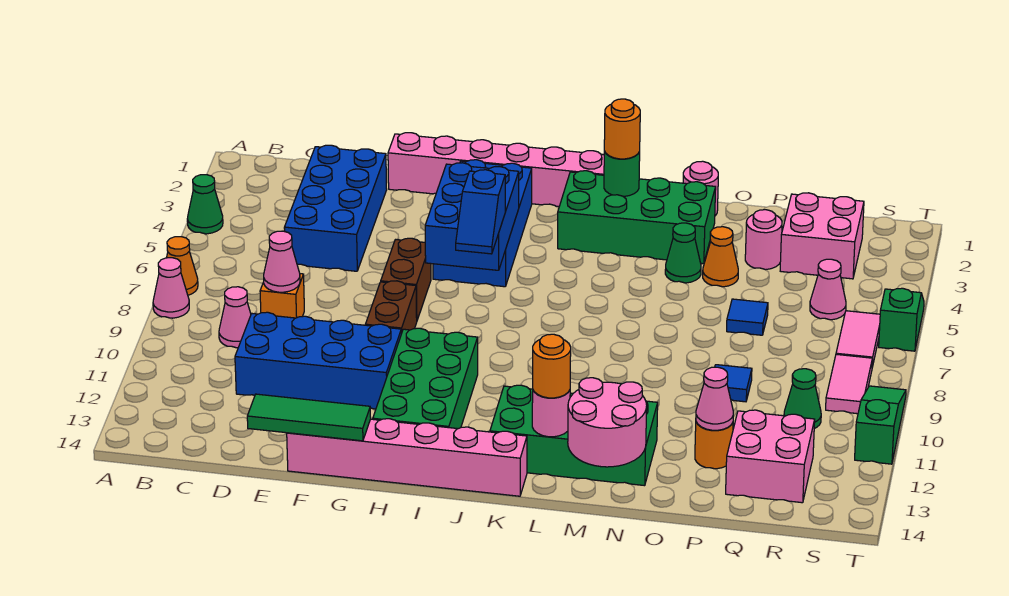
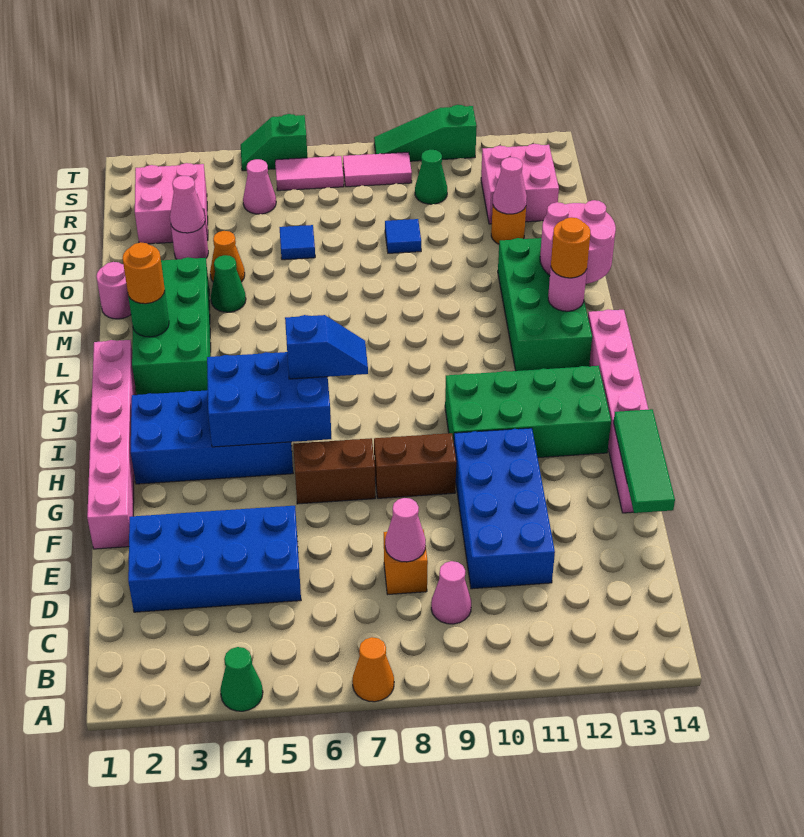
pink 1x1 cone [153,258,189,318] -> pink 1x1 cone moved to [170,176,205,233]

